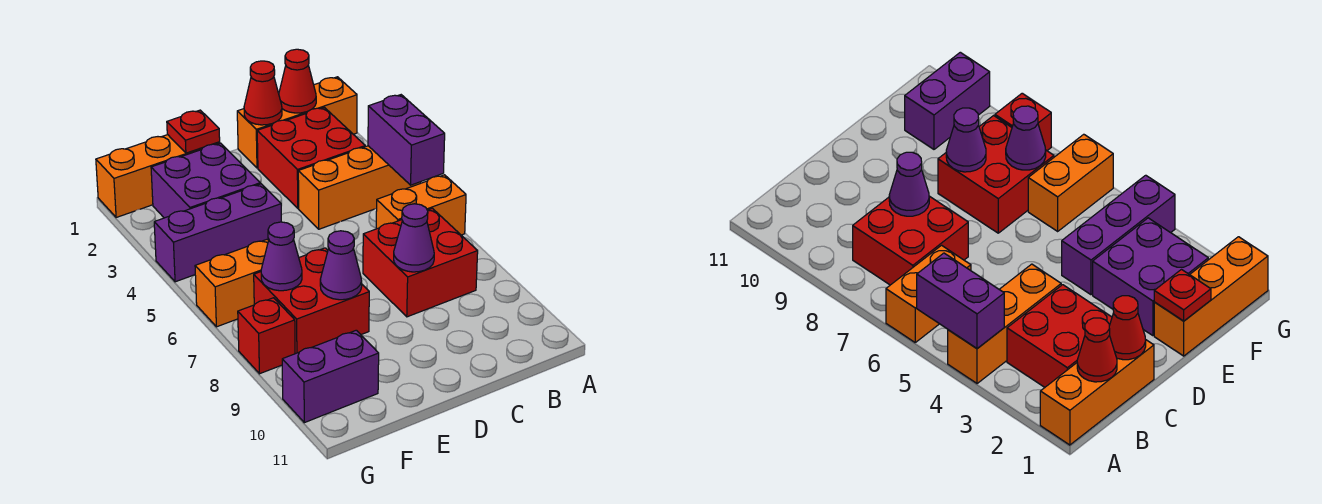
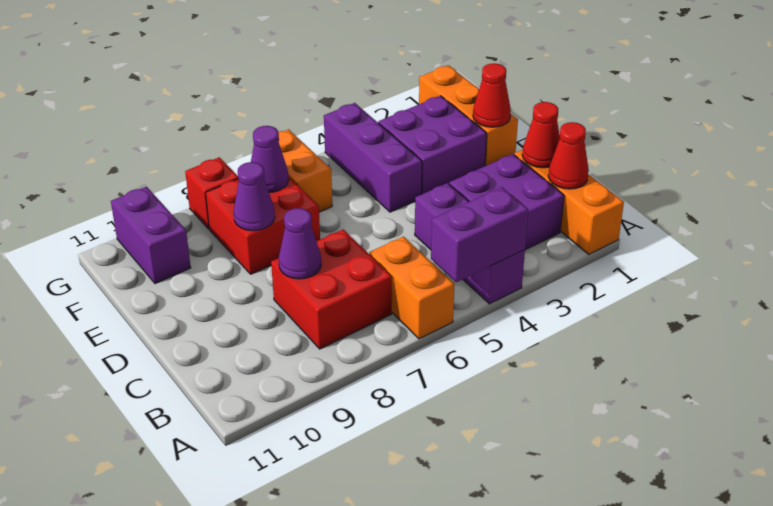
orange 1x3 brick [298,146,421,229] -> purple 1x3 brick [415,183,525,304]
red 2x2 brick [257,107,365,208] -> purple 2x2 brick [449,154,564,250]
red 1x1 plate [167,110,220,153] -> red 1x1 cone [473,63,511,127]

